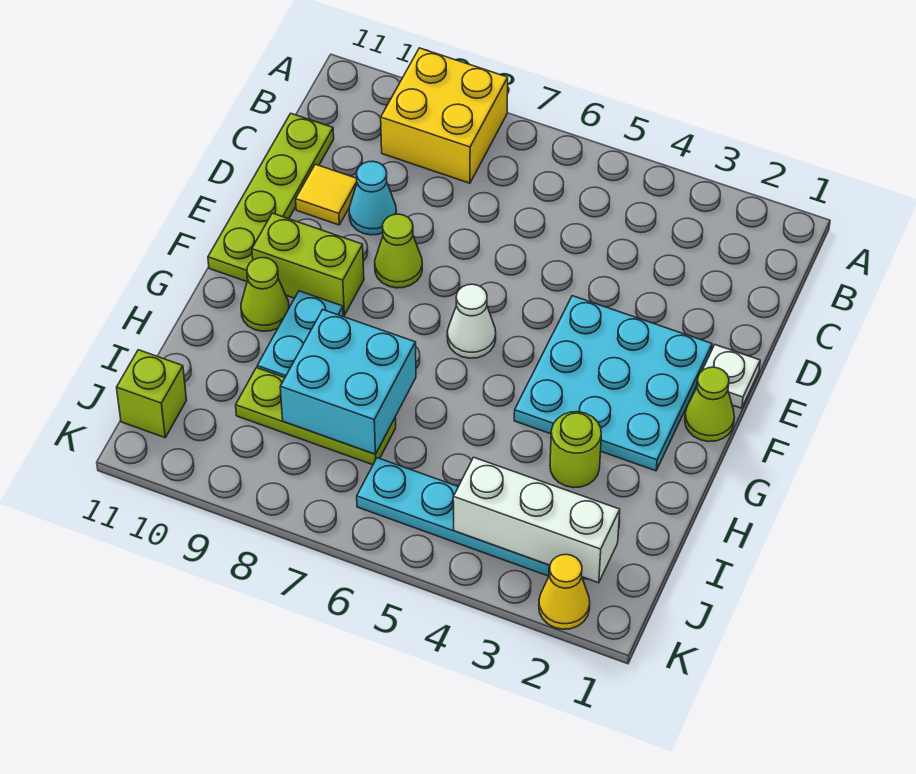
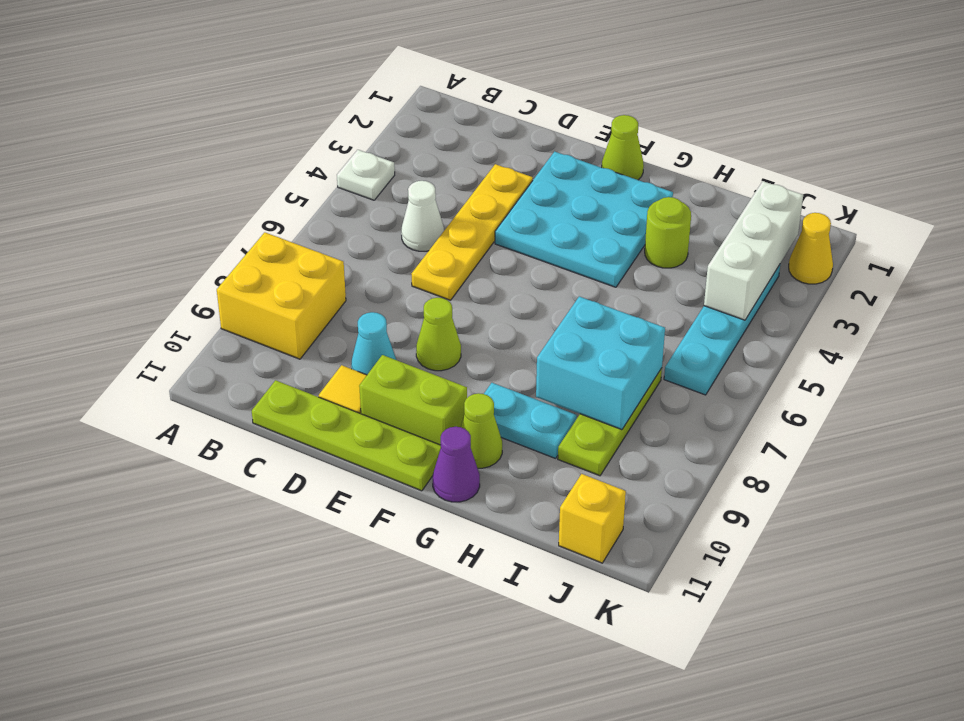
none -> yellow 1x4 plate [412,164,533,300]
white 1x1 plate [702,345,760,408] -> white 1x1 plate moved to [337,150,395,200]
white 1x1 cone [447,284,496,358] -> white 1x1 cone moved to [401,181,444,251]
lime 1x2 brick [252,213,364,315] -> lime 1x2 brick turned to [359,355,467,445]
none -> purple 1x1 cone [433,427,480,502]
lime 1x1 brick [117,350,187,438] -> yellow 1x1 brick [559,474,626,563]

